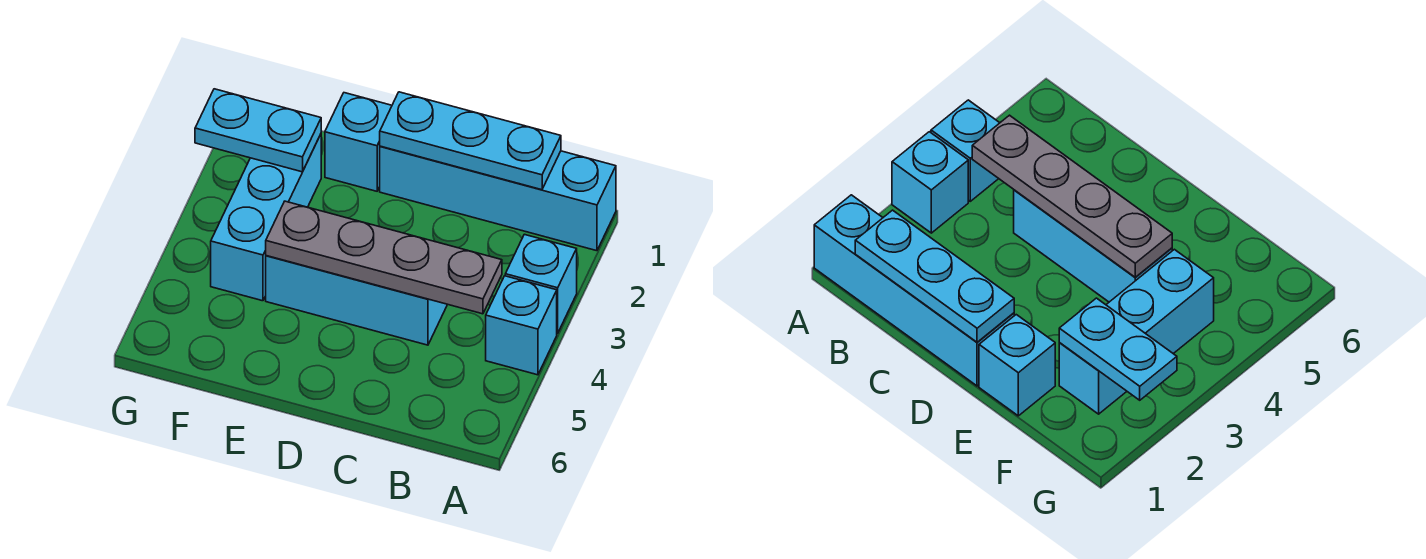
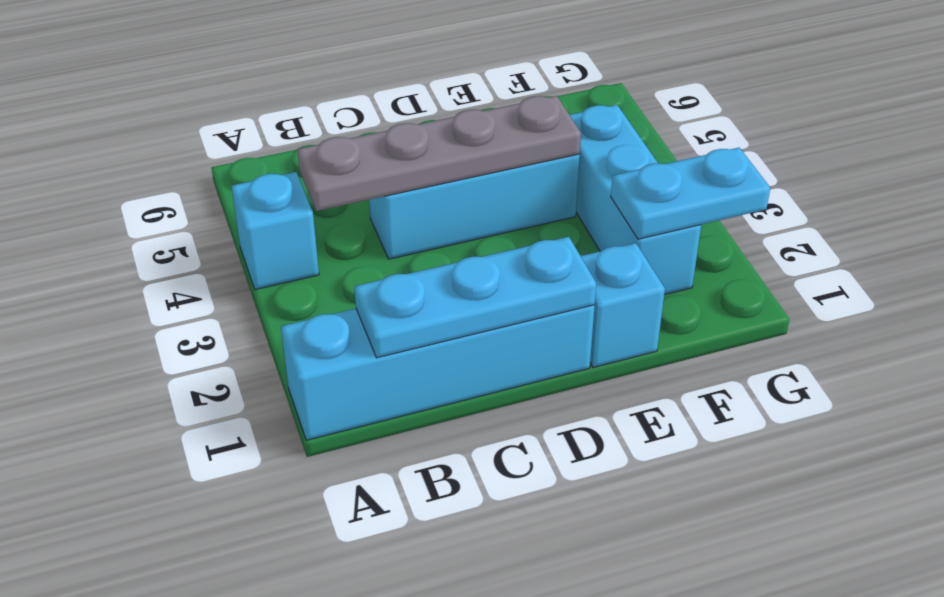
cyan 1x1 brick [505,234,577,333] -> none

